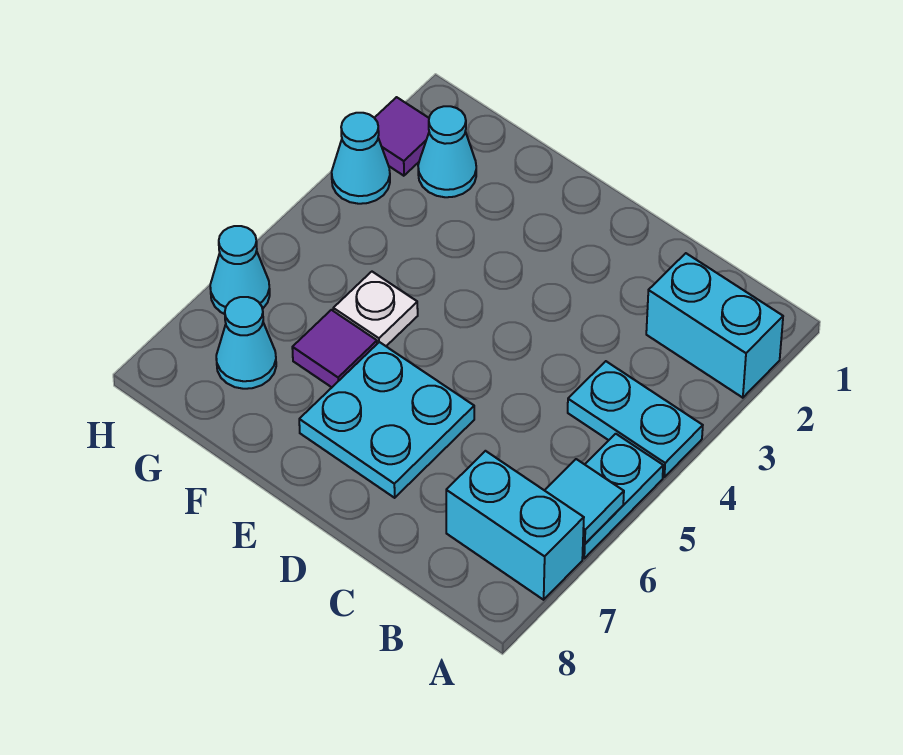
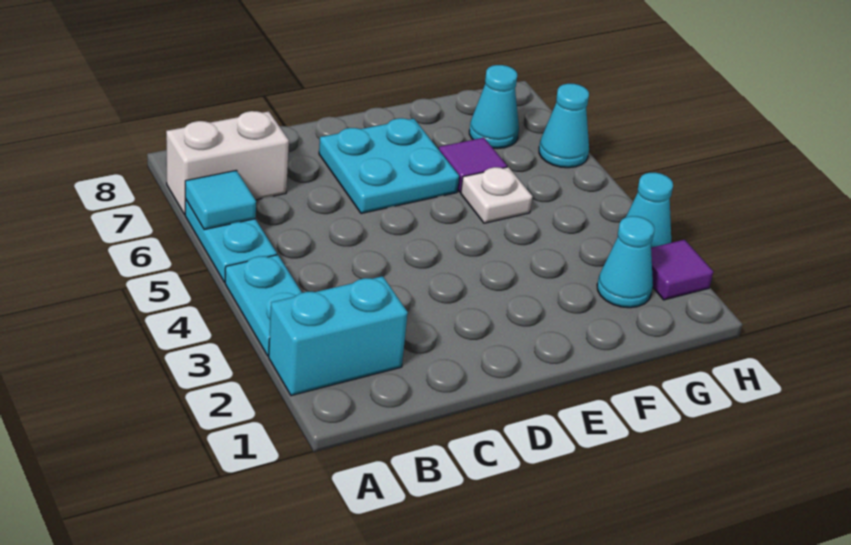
cyan 1x2 plate [568,361,703,477] -> cyan 1x2 plate turned to [225,255,302,356]
cyan 1x2 brick [446,451,584,600] -> white 1x2 brick [166,111,289,215]

